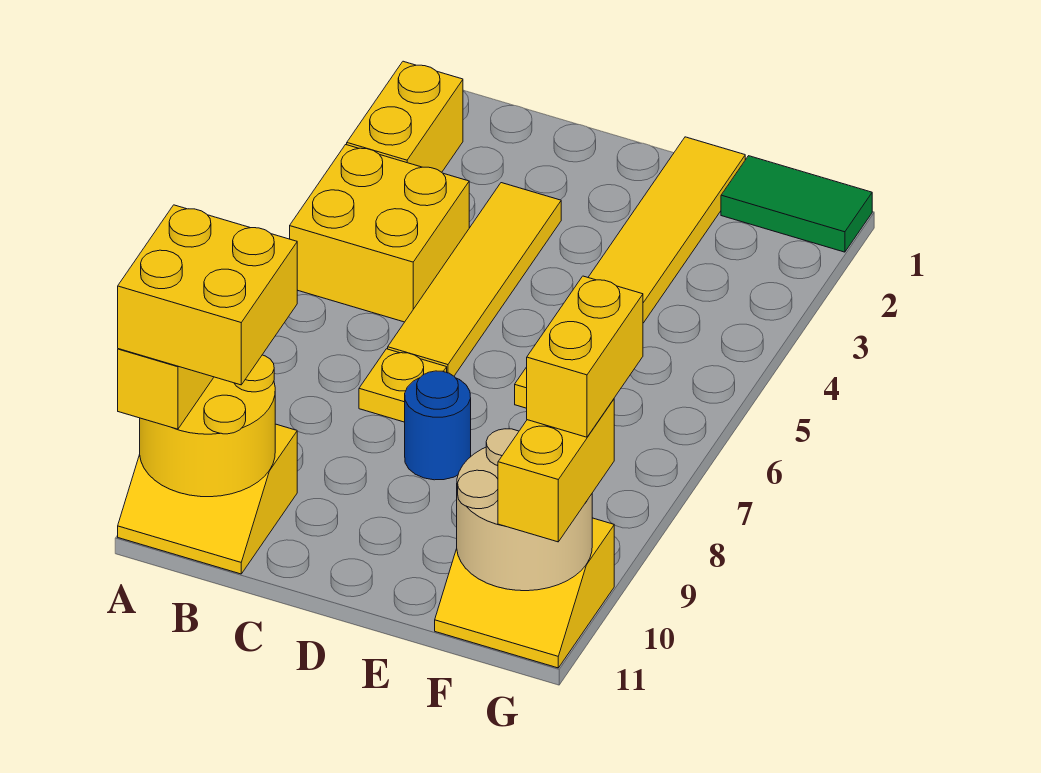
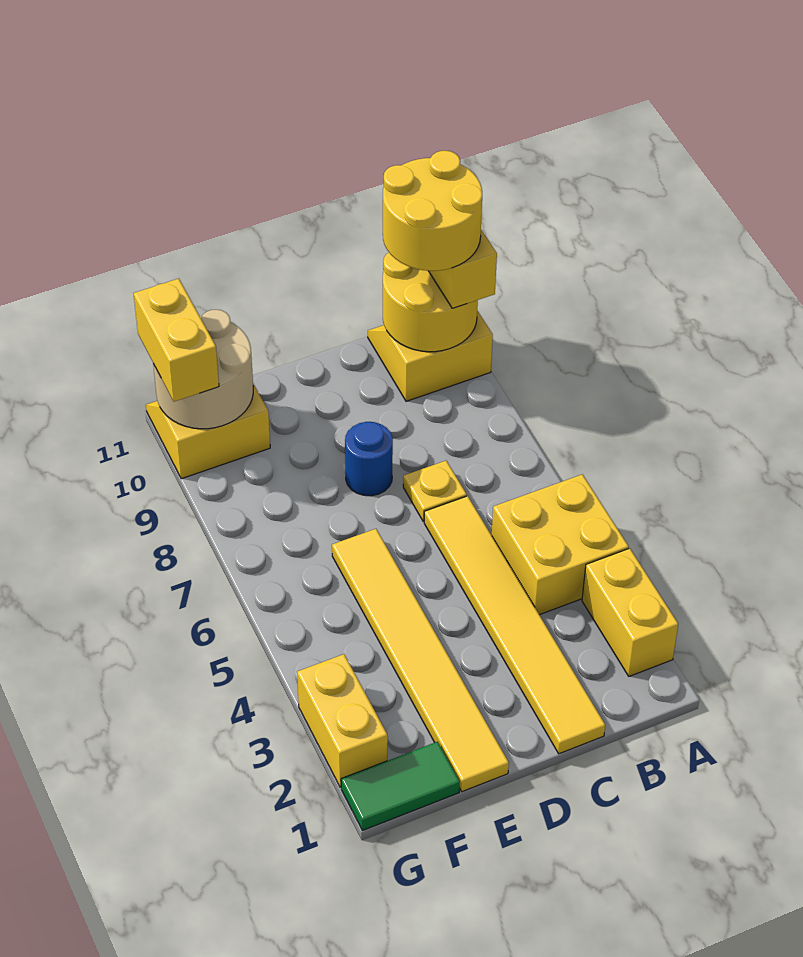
yellow 2x2 brick [118,205,297,385] -> yellow 2x2 round brick [383,151,482,271]
yellow 1x4 tile [388,183,561,376] -> yellow 1x6 tile [424,496,605,754]
yellow 1x2 brick [527,276,643,437] -> yellow 1x2 brick moved to [297,654,388,788]

